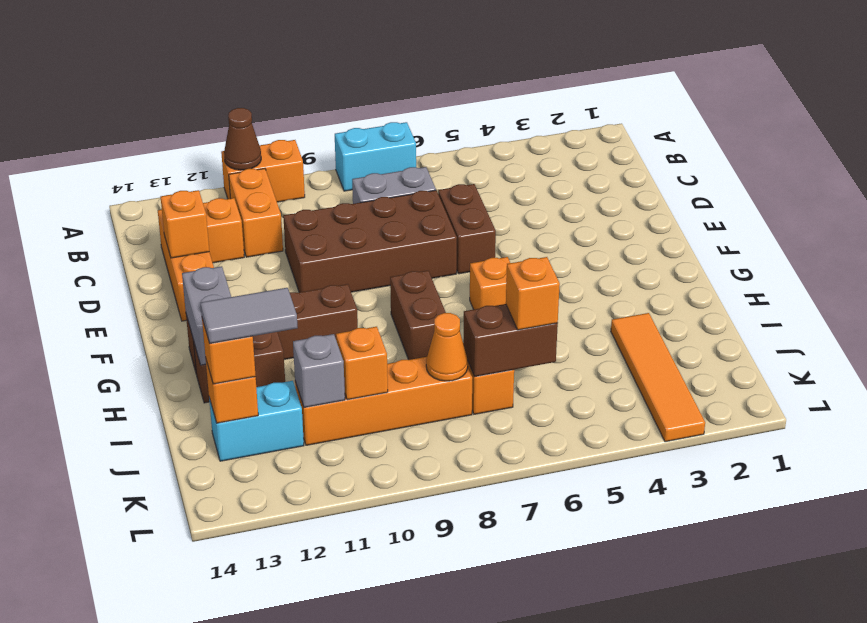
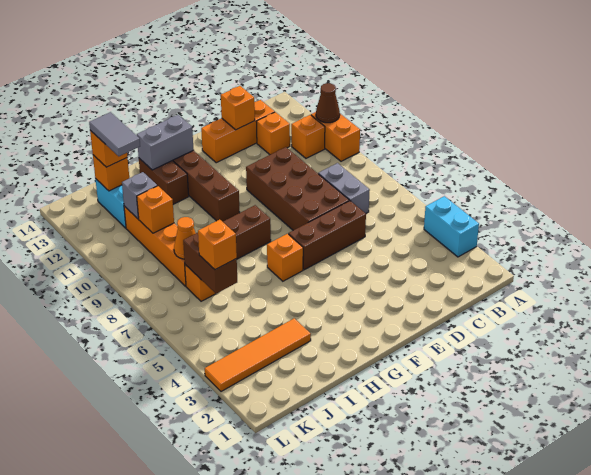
cyan 1x2 brick [335,122,416,191] -> cyan 1x2 brick moved to [424,196,479,257]
orange 1x2 brick [229,169,283,257] -> orange 1x1 brick [291,115,325,158]
brown 1x2 brick [438,184,496,274] -> brown 1x3 brick [288,201,366,270]

